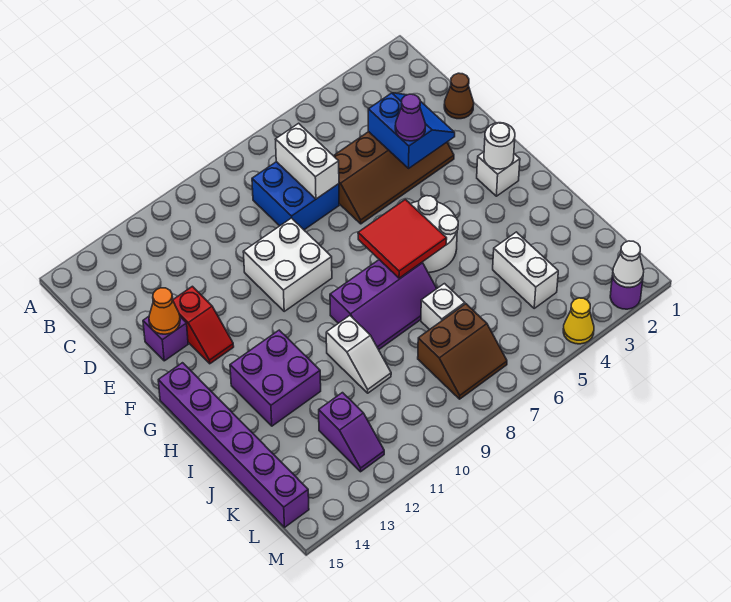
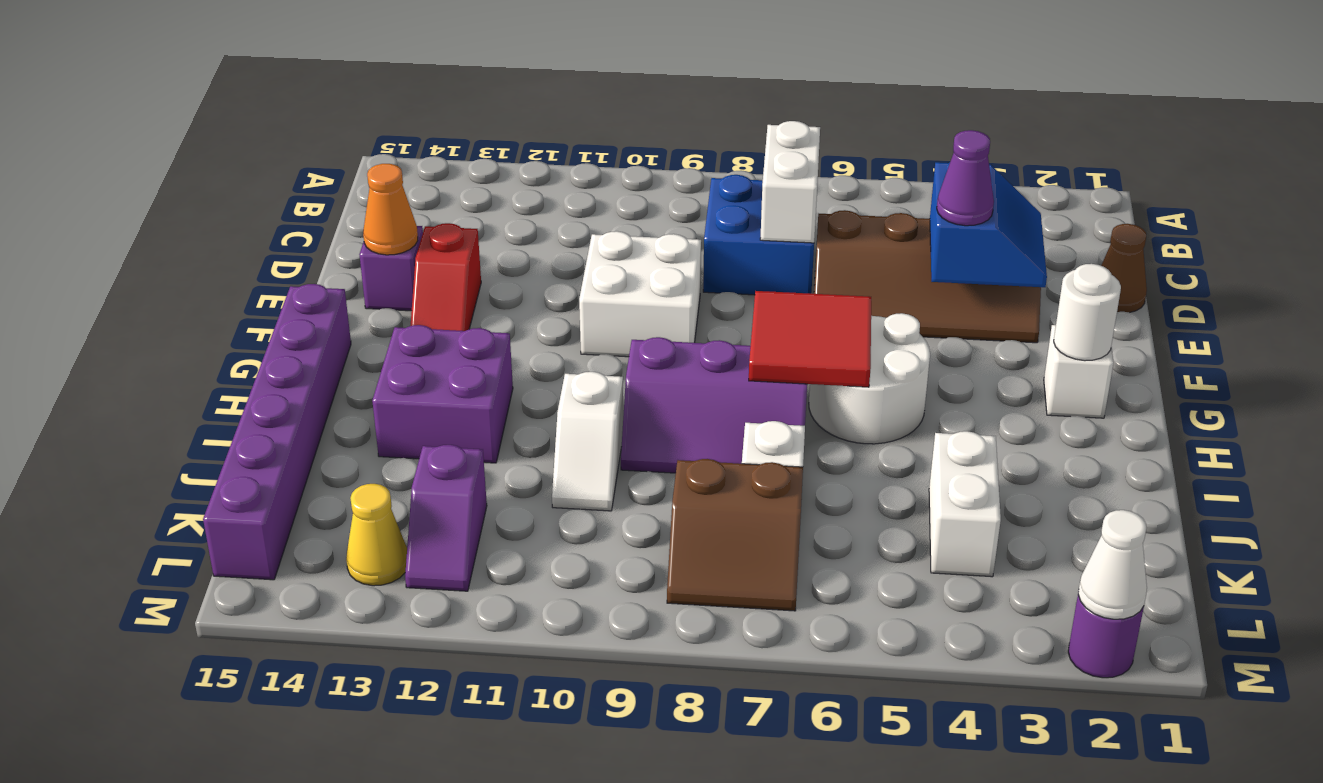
yellow 1x1 cone [563,298,594,344] -> yellow 1x1 cone moved to [346,484,407,586]

